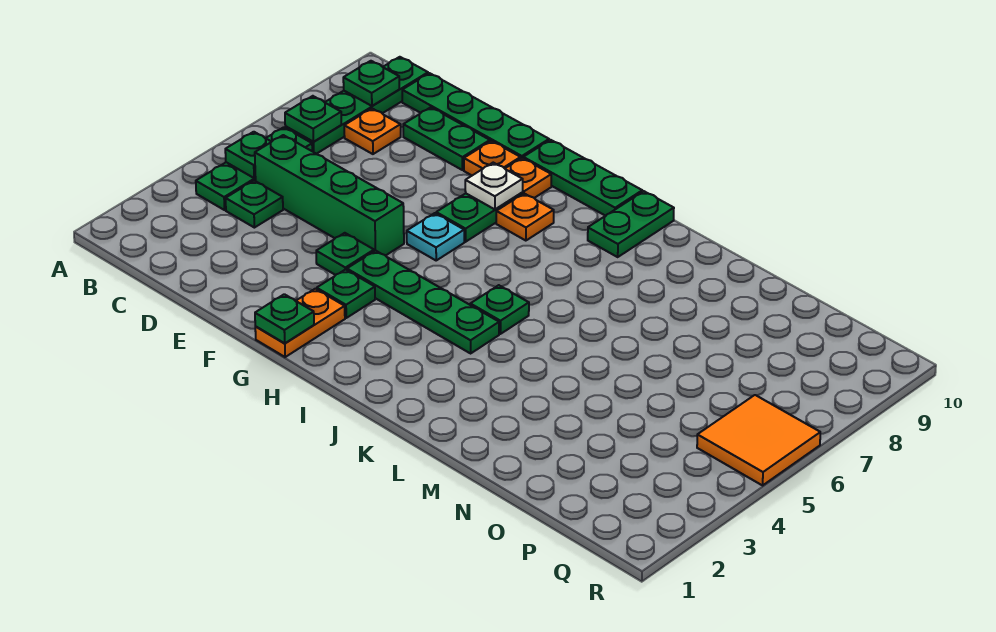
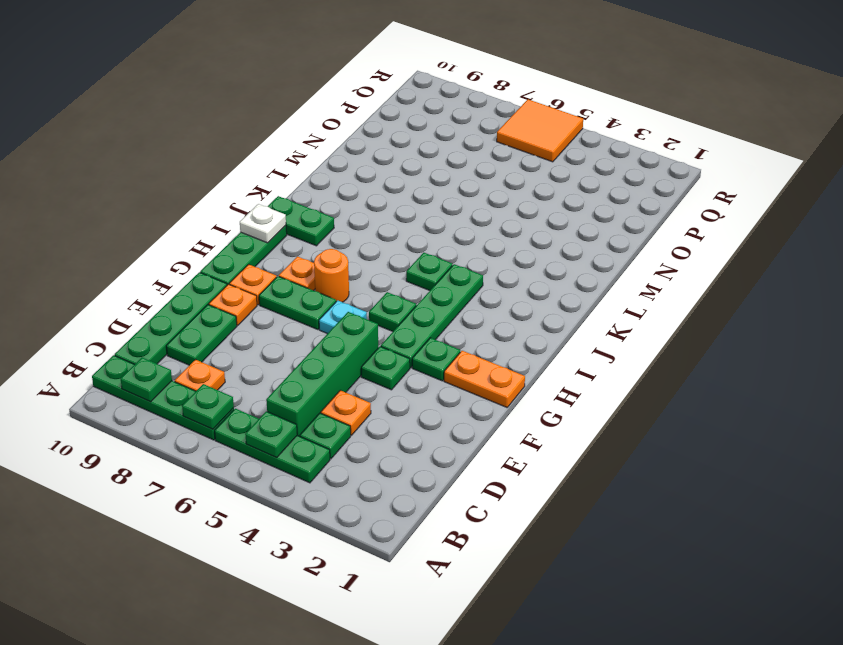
none -> orange 1x1 plate [321,390,371,435]
green 1x1 plate [255,294,314,343] -> green 1x1 plate moved to [369,292,416,331]
white 1x1 plate [465,163,523,209] -> white 1x1 plate moved to [240,204,286,243]
none -> orange 1x1 round brick [314,249,349,302]

